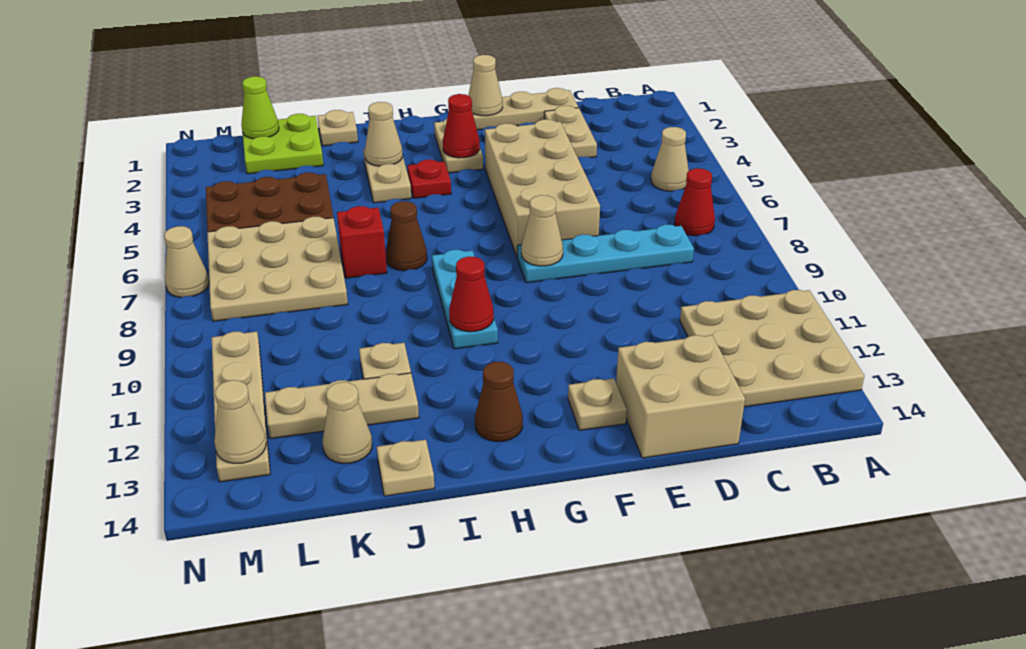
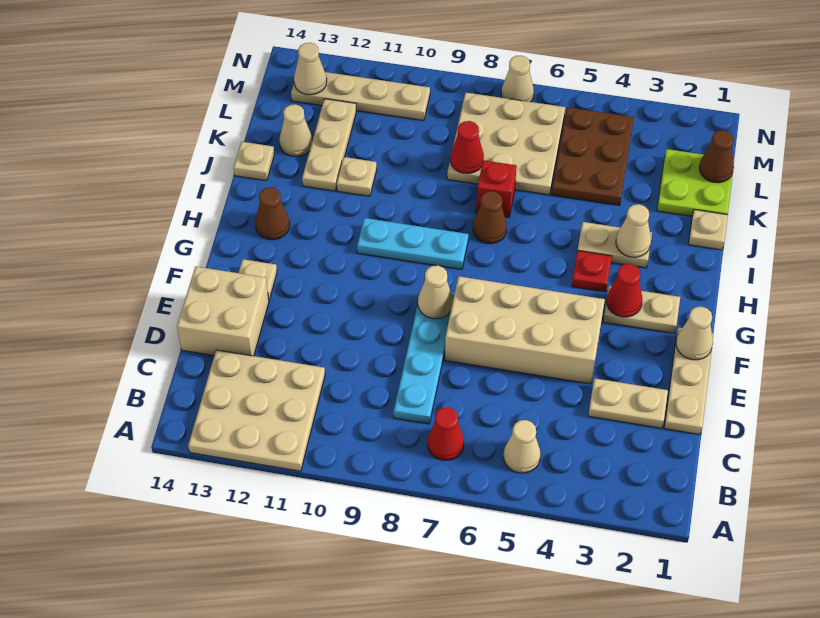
red 1x1 cone [449,257,494,332] -> red 1x1 cone moved to [450,121,484,174]
lime 1x1 cone [241,76,279,139] -> brown 1x1 cone [699,130,734,183]

